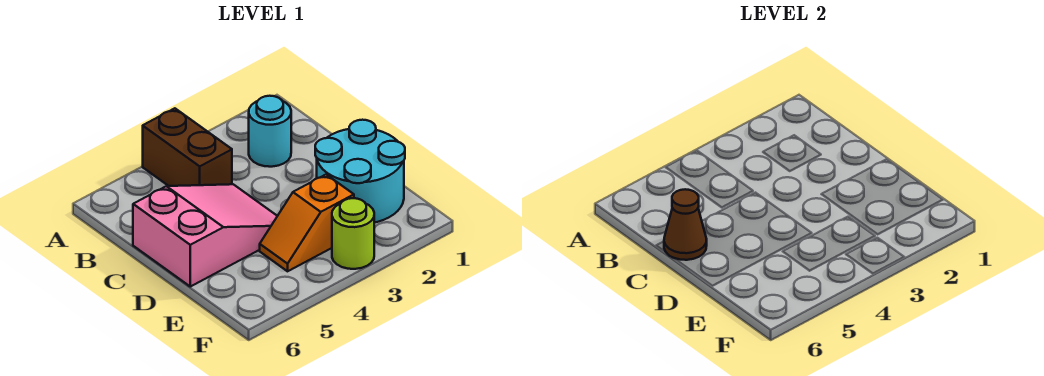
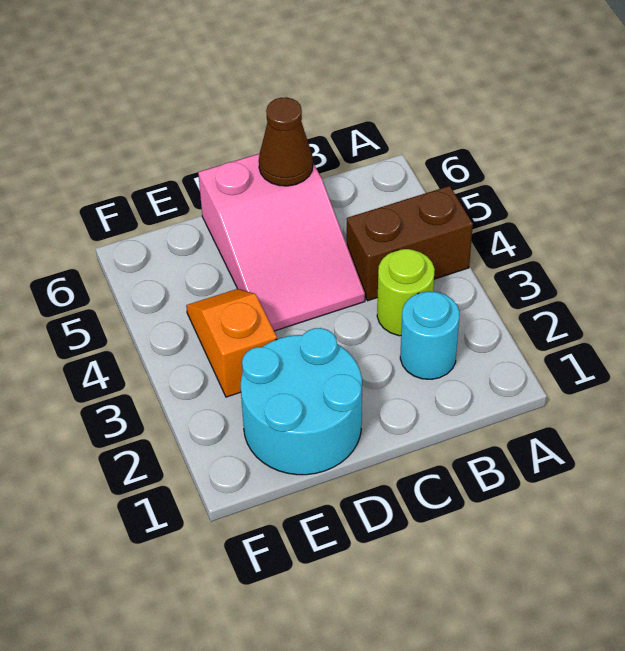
lime 1x1 round brick [332,198,374,269] -> lime 1x1 round brick moved to [377,249,435,336]

